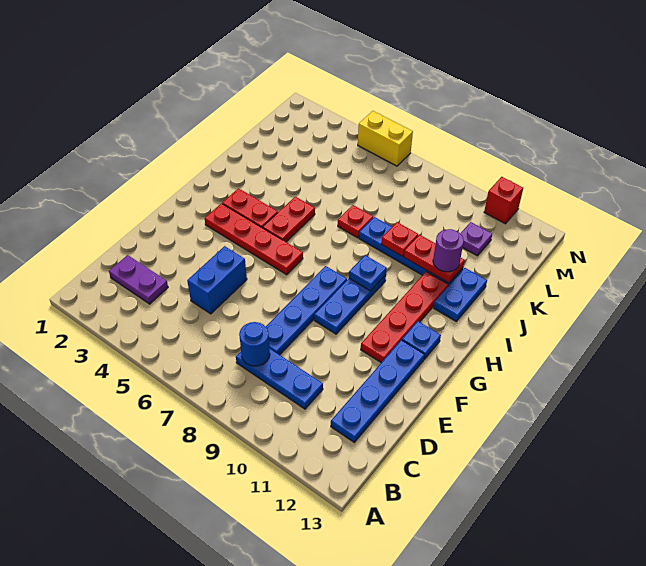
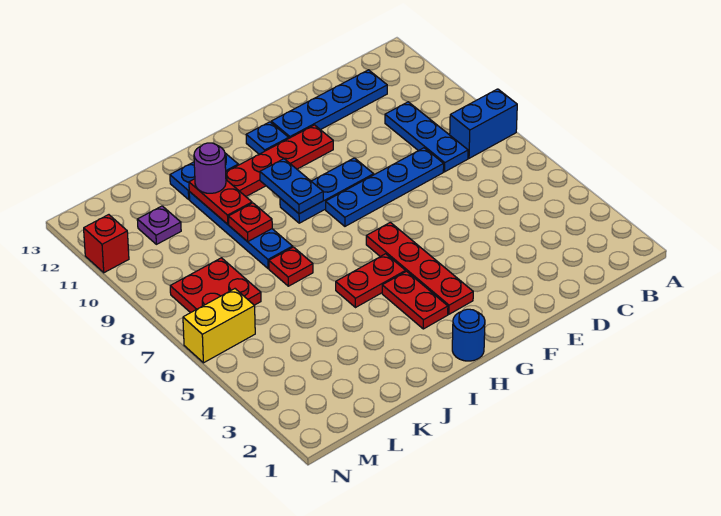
purple 1x2 plate [109,255,168,304] -> none
blue 1x1 round brick [239,322,270,366] -> blue 1x1 round brick moved to [452,309,485,361]
blue 1x2 brick [187,246,247,314] -> blue 1x2 brick moved to [450,89,517,158]
blue 1x1 plate [349,255,387,291] -> blue 1x2 plate [260,159,323,214]
none -> red 2x2 plate [170,258,261,313]
yellow 1x2 brick [358,111,413,166] -> yellow 1x2 brick turned to [183,289,255,363]

